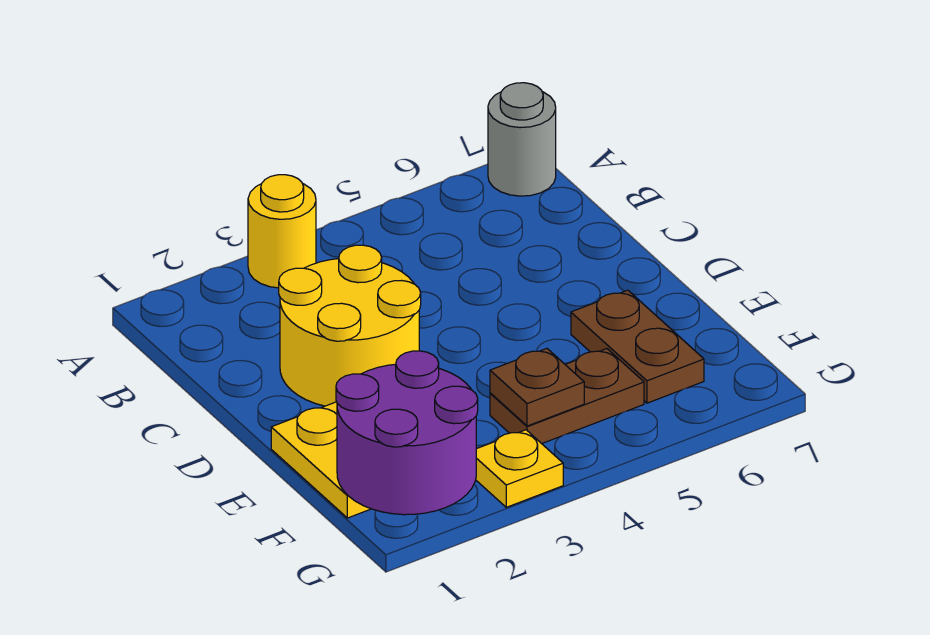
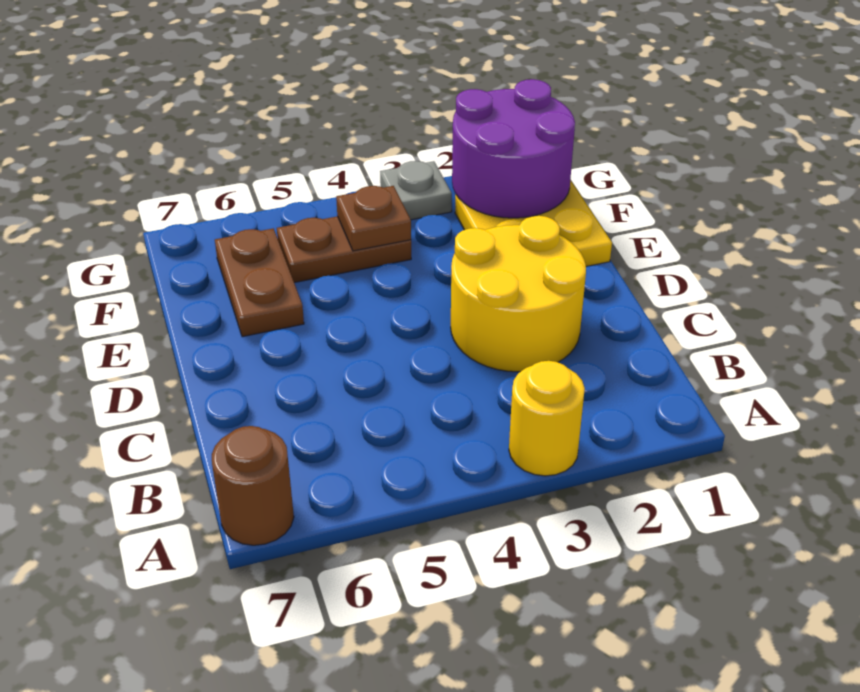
grey 1x1 round brick [488,83,556,196] -> brown 1x1 round brick [212,426,294,545]
yellow 1x1 plate [476,430,563,507] -> grey 1x1 plate [380,161,452,220]

